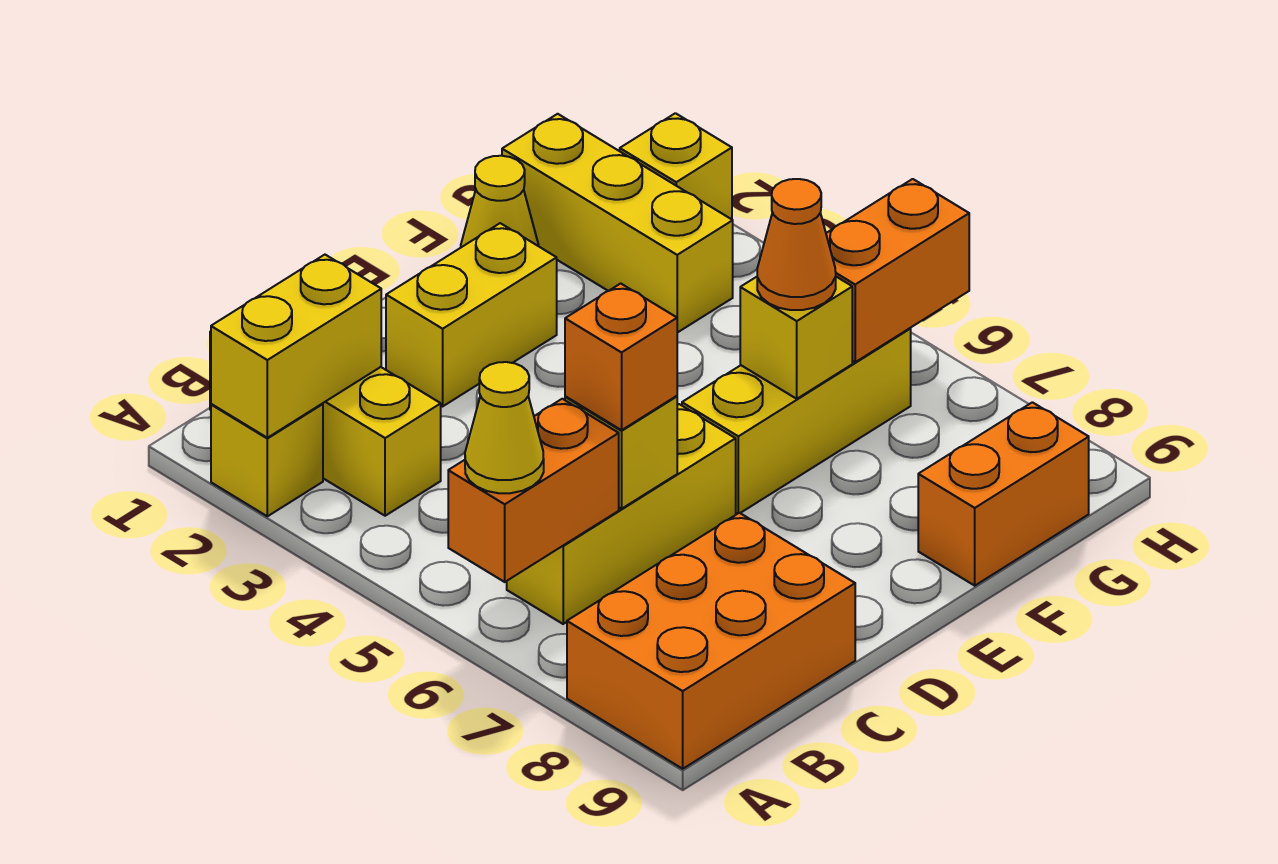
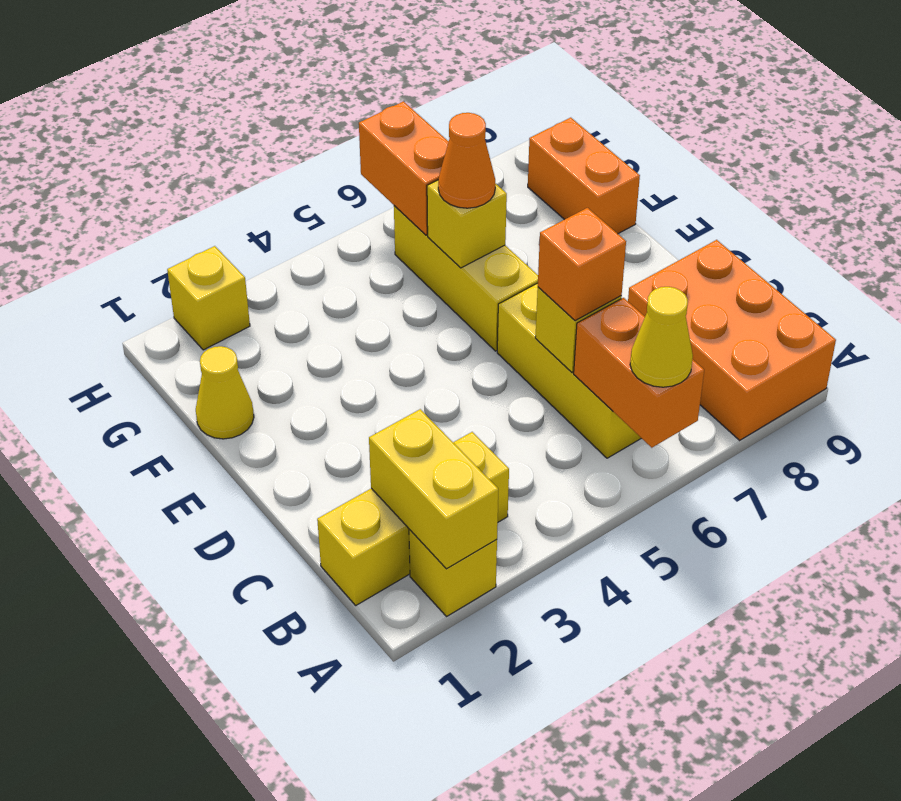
yellow 1x2 brick [386,223,557,406] -> none
yellow 1x3 brick [502,114,733,333] -> none

